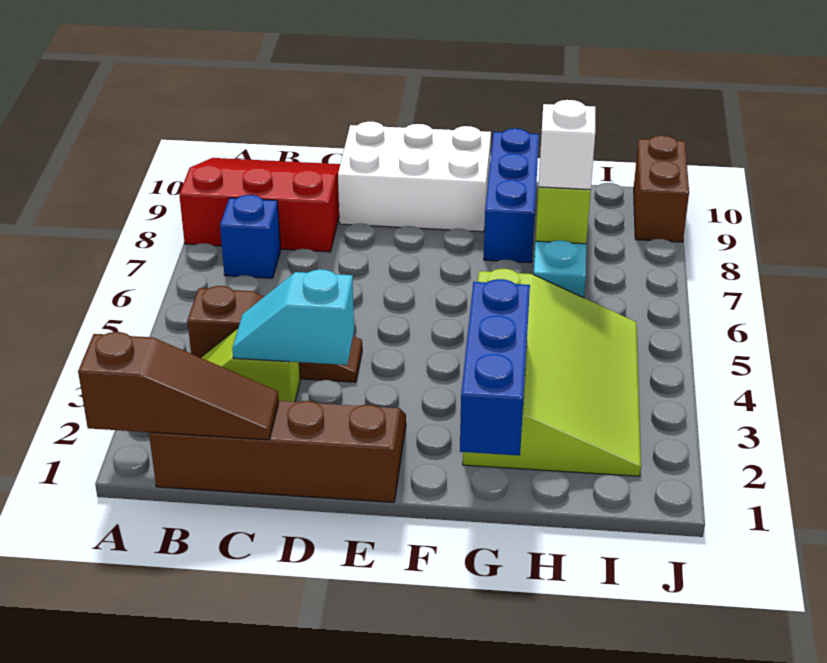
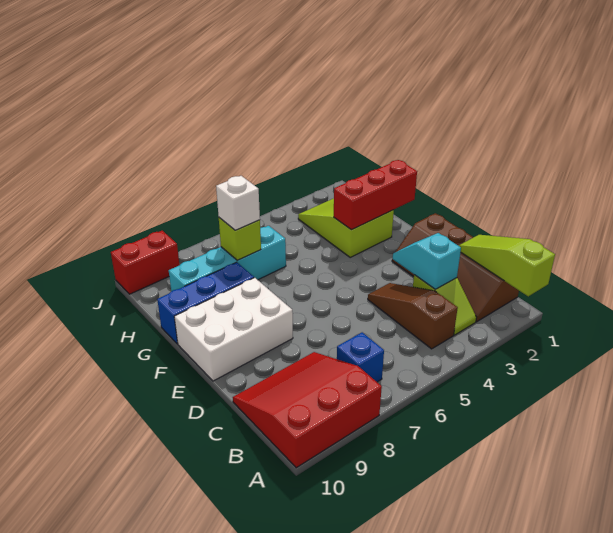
brown 1x3 slope [78,332,279,440] -> lime 1x3 slope [459,235,555,296]
red 3x3 slope [179,158,340,252] -> red 3x3 slope turned to [233,352,382,468]
cyan 1x2 slope [232,269,354,365] -> cyan 1x2 slope turned to [393,233,461,289]
white 2x3 brick [338,122,491,232] -> white 2x3 brick turned to [174,278,293,381]
blue 1x3 brick [460,279,530,456] -> red 1x3 brick [334,160,417,230]
lime 3x4 slope [463,269,641,476] -> lime 2x3 slope [298,198,394,257]
brown 1x2 brick [634,135,689,242] -> red 1x2 brick [111,231,179,294]

